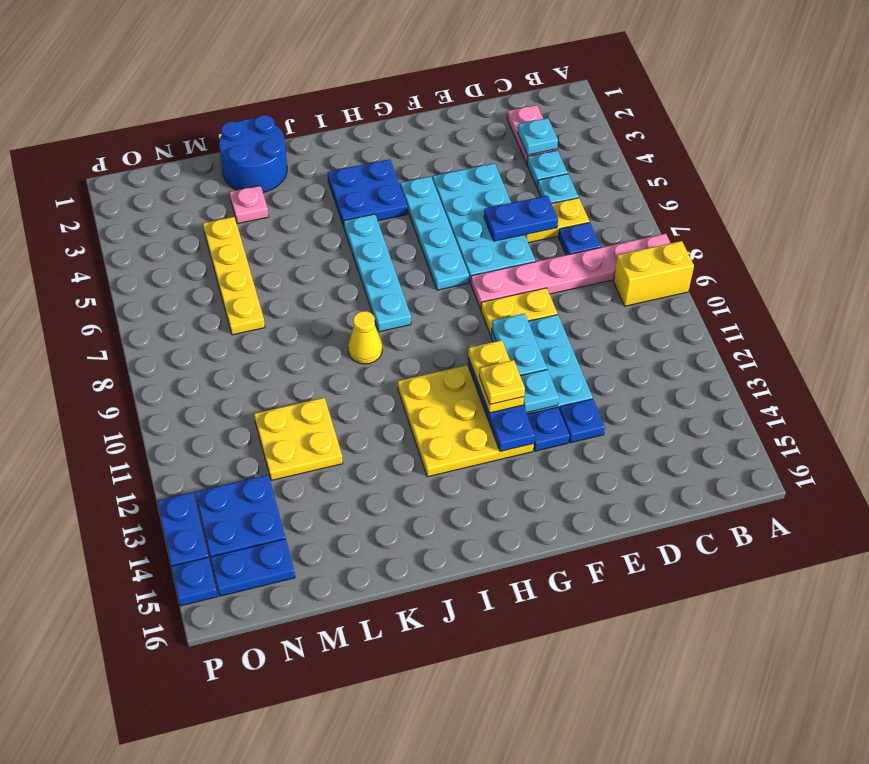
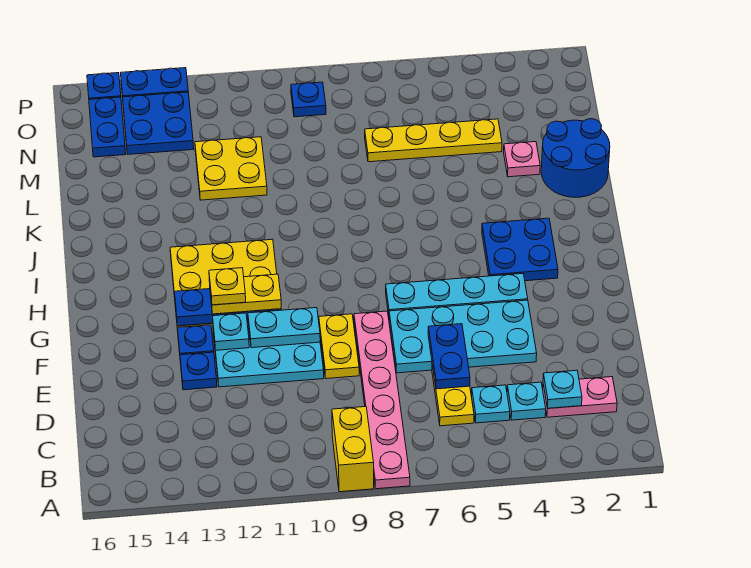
blue 1x1 plate [558,222,601,255] -> blue 1x1 plate moved to [291,82,326,117]
cyan 1x4 plate [344,214,411,332] -> none
yellow 1x1 cone [348,311,382,364] -> none

